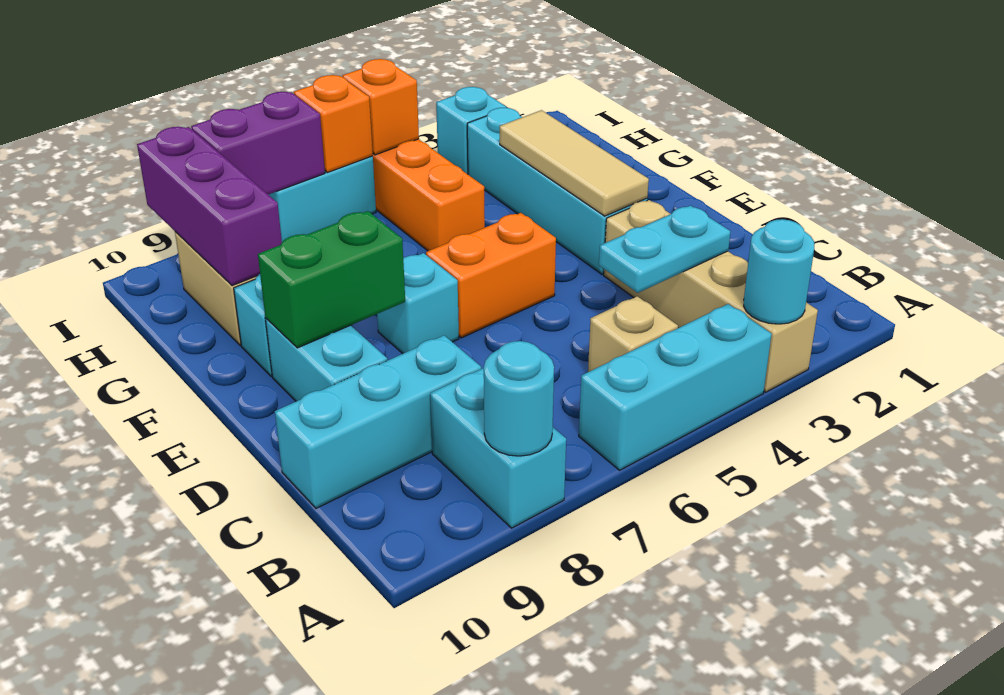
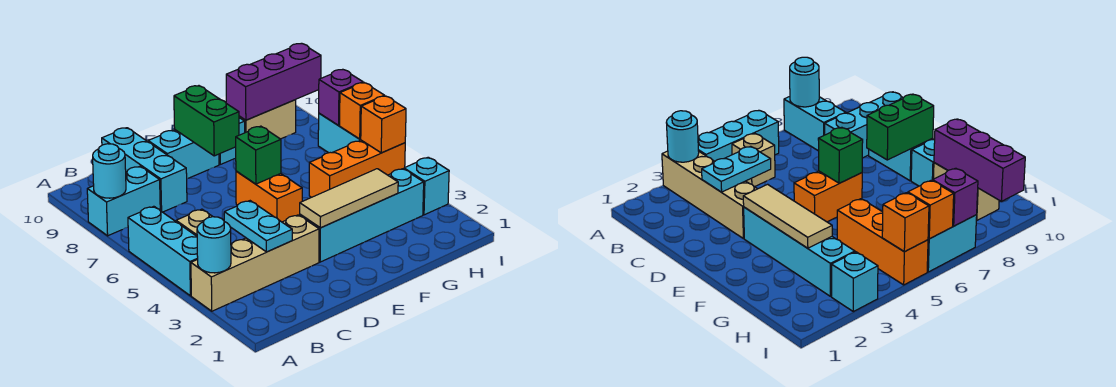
none -> green 1x1 brick [236,126,281,184]
cyan 1x1 brick [377,253,459,354] -> none
purple 1x2 brick [191,92,325,194] -> purple 1x1 brick [319,70,363,125]

